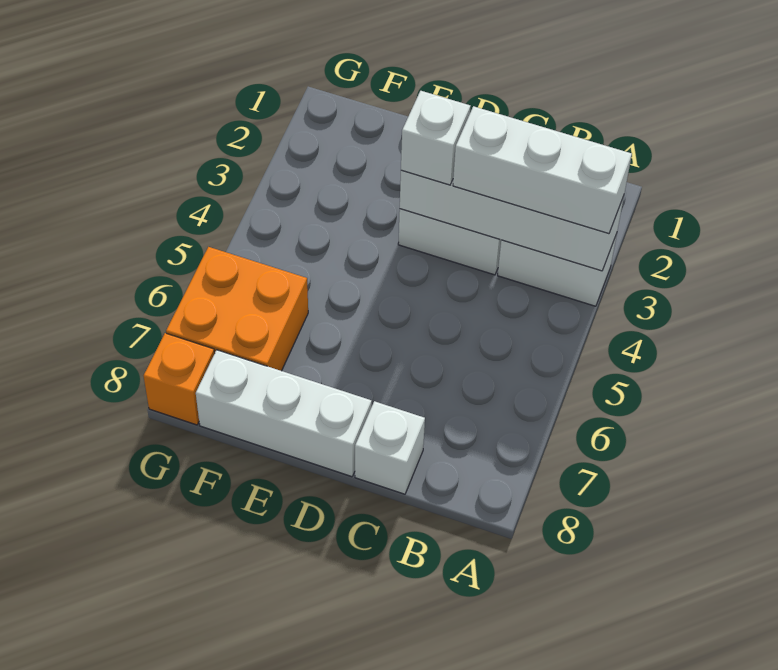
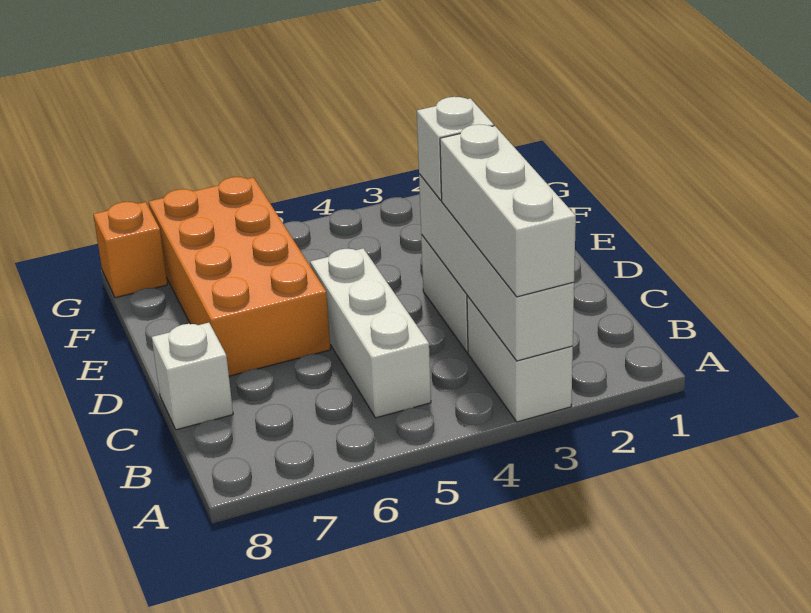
white 1x3 brick [196,350,372,477] -> white 1x3 brick moved to [310,248,431,418]
orange 2x2 brick [166,247,308,371] -> orange 2x4 brick [149,177,331,376]

